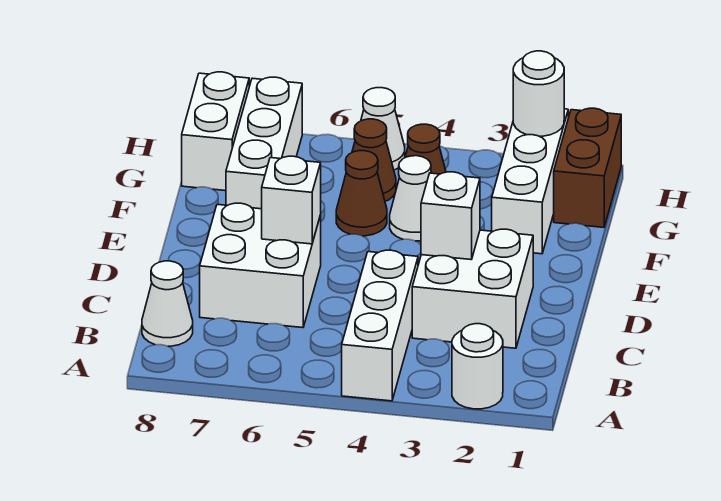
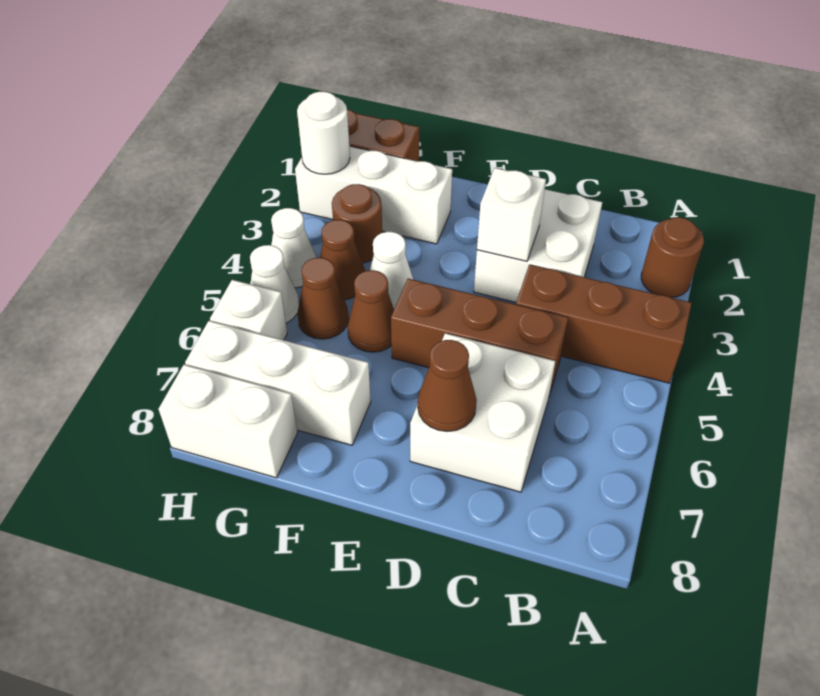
white 1x1 round brick [452,324,503,409] -> brown 1x1 round brick [641,217,704,298]
white 1x3 brick [342,250,418,401] -> brown 1x3 brick [516,265,691,383]
white 1x1 cone [142,261,193,346] -> white 1x1 cone moved to [271,208,317,288]
none -> brown 1x3 brick [391,279,568,396]
white 1x1 brick [262,156,321,244] -> white 1x1 brick moved to [210,280,287,340]
none -> brown 1x1 cone [418,340,477,432]
none -> brown 1x1 round brick [332,184,382,263]

